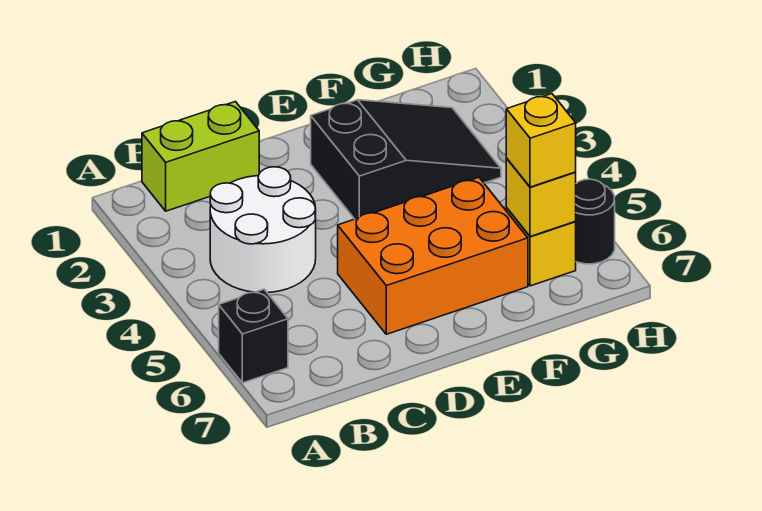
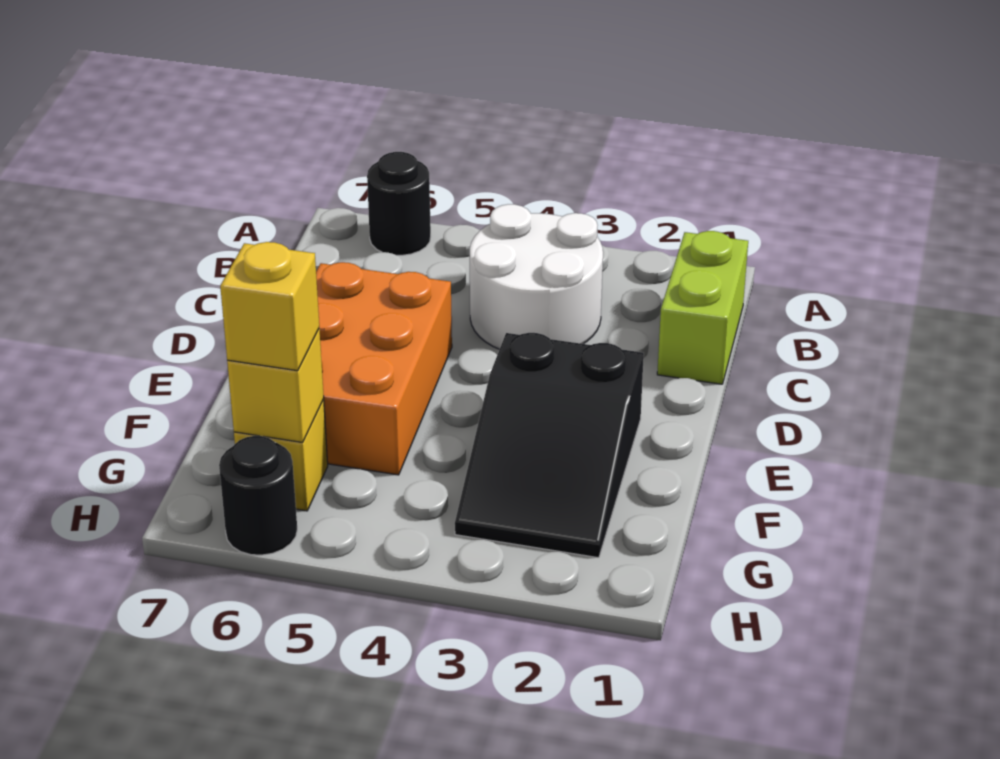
black 1x1 brick [219,289,288,383] -> black 1x1 round brick [367,152,431,255]

